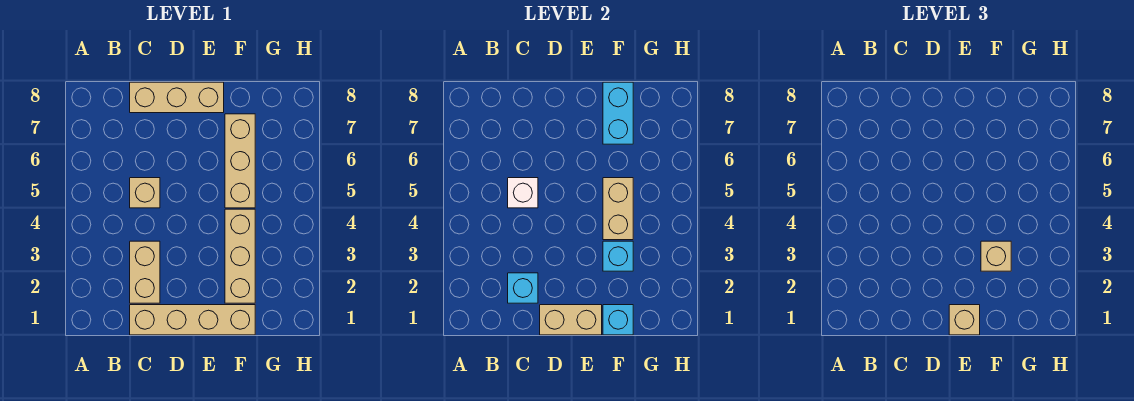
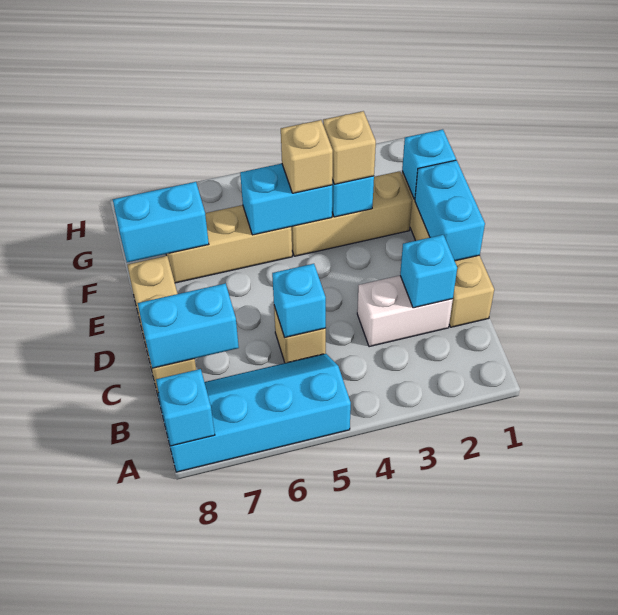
none -> cyan 2x4 slope [157,354,351,472]
none -> cyan 1x1 brick [156,369,215,446]
tan 1x2 brick [130,241,160,303] -> white 1x2 brick [357,276,453,347]
white 1x1 brick [508,178,538,208] -> cyan 1x1 brick [272,264,326,338]
none -> cyan 1x2 brick [138,283,239,368]
tan 1x2 brick [540,305,602,335] -> cyan 1x2 brick [415,160,485,261]
tan 1x1 brick [949,305,980,335] -> tan 1x1 brick moved to [281,120,333,193]
tan 1x2 brick [603,178,633,240] -> cyan 1x2 brick [240,164,332,235]

